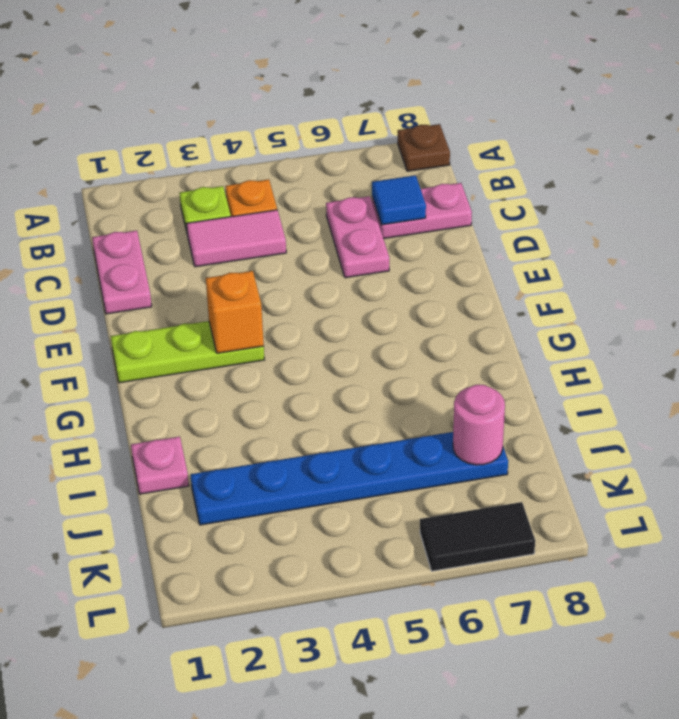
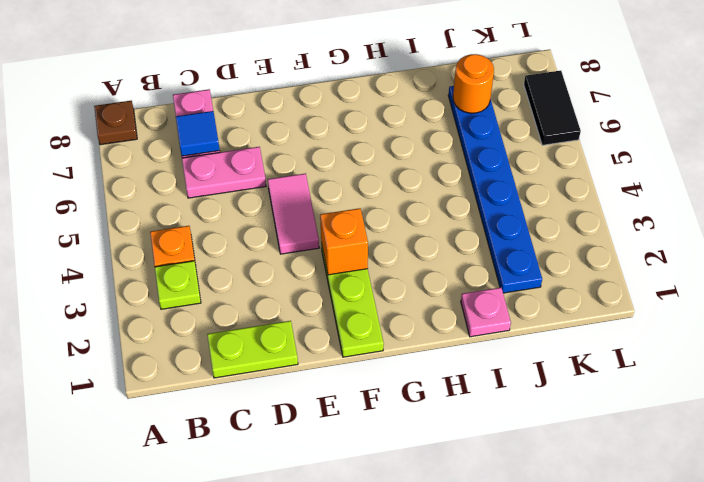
pink 1x2 plate [92,231,152,314] -> lime 1x2 plate [207,321,298,378]
pink 1x2 tile [186,210,286,267] -> pink 1x2 tile moved to [268,173,319,254]
pink 1x1 round brick [453,385,505,465] -> orange 1x1 round brick [453,54,494,113]

